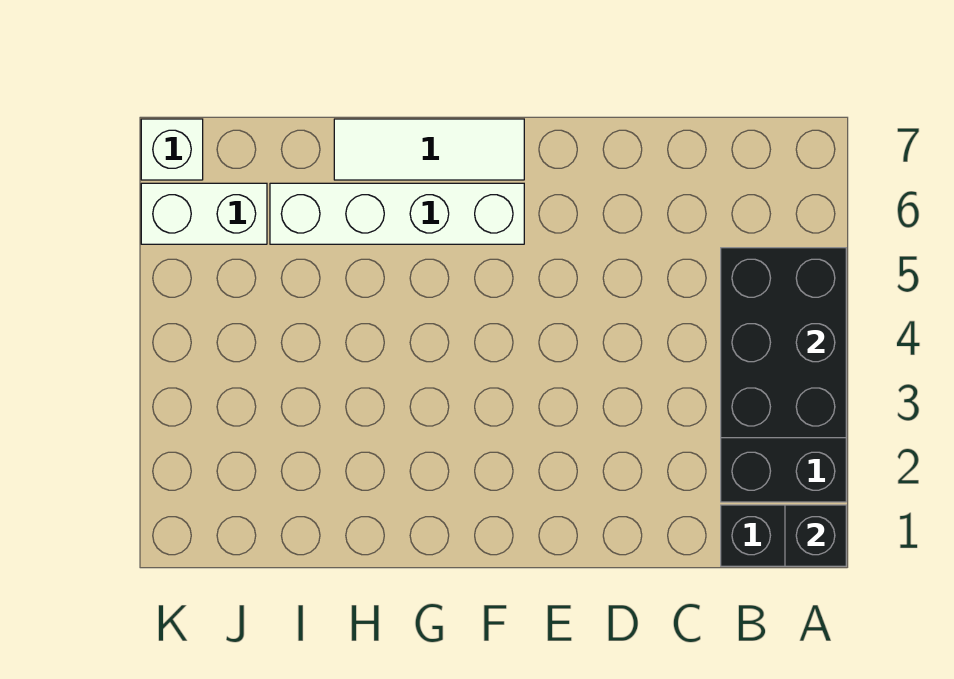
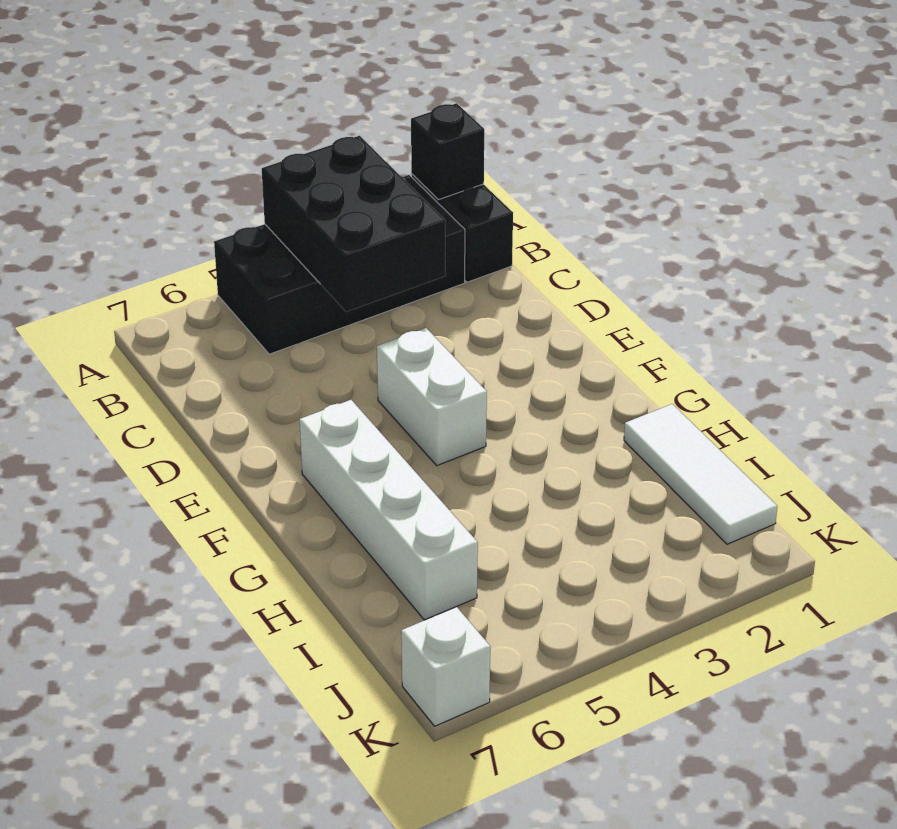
black 2x3 brick [721,248,846,438] -> black 2x3 brick turned to [262,136,445,312]
white 1x3 tile [334,119,524,180] -> white 1x3 tile moved to [624,404,777,544]
white 1x2 brick [141,183,267,244] -> white 1x2 brick moved to [377,328,487,466]

